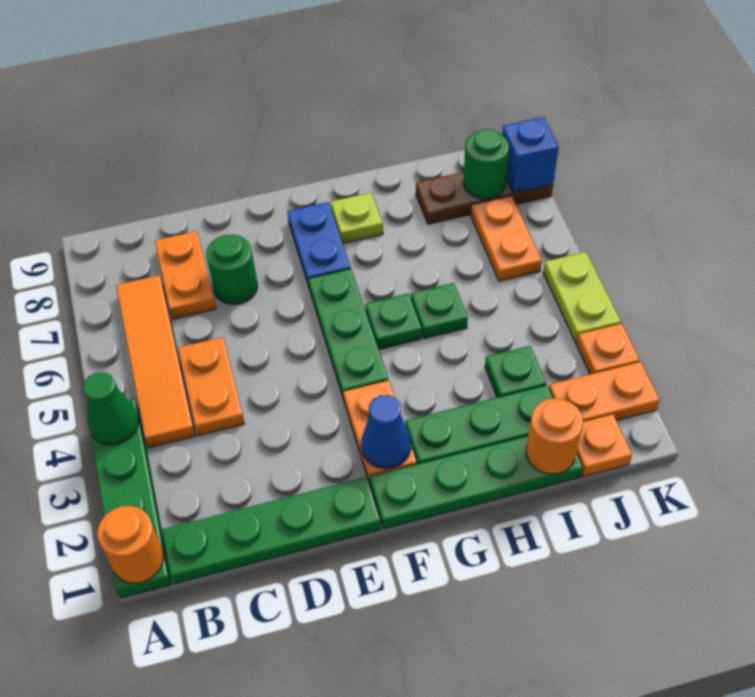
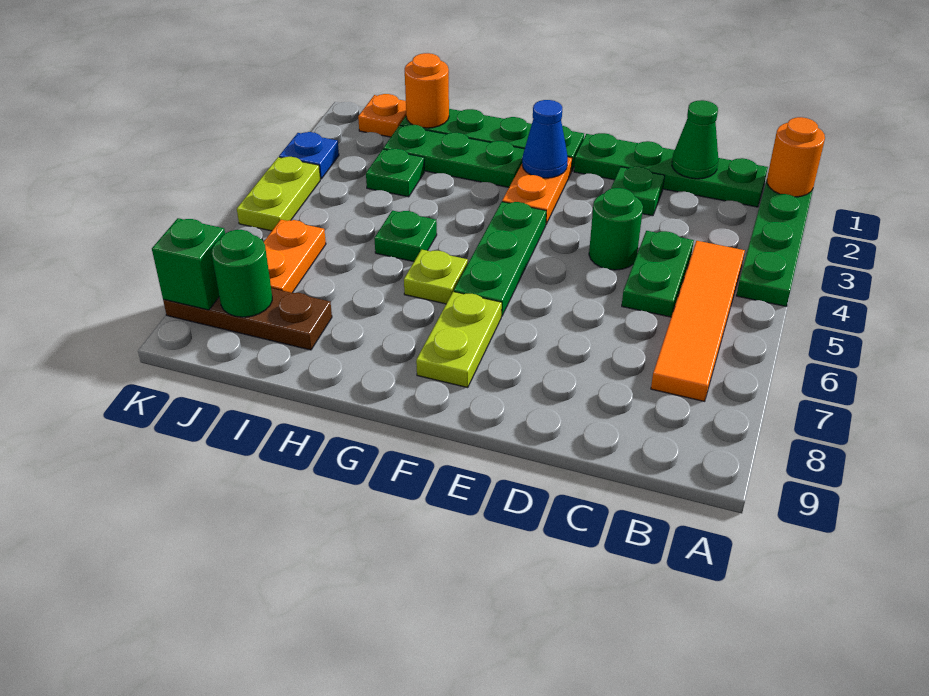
green 1x1 cone [83,372,138,445] -> green 1x1 cone moved to [672,100,718,179]
orange 1x2 plate [178,337,245,436] -> green 1x2 plate [622,231,694,317]
orange 1x2 plate [155,231,216,319] -> none
green 1x1 round brick [206,235,258,304] -> green 1x1 round brick moved to [589,188,643,270]
blue 1x2 plate [287,202,351,286] -> lime 1x2 plate [416,292,502,388]
green 1x1 plate [365,293,422,349] -> green 1x1 plate moved to [611,167,665,216]
lime 1x1 plate [331,193,383,243] -> lime 1x1 plate moved to [404,249,468,304]
orange 1x2 plate [549,362,660,422] -> none
orange 1x1 plate [576,323,640,374] -> blue 1x1 plate [279,132,339,179]
blue 1x1 brick [502,117,559,193] -> green 1x1 brick [152,218,225,310]

